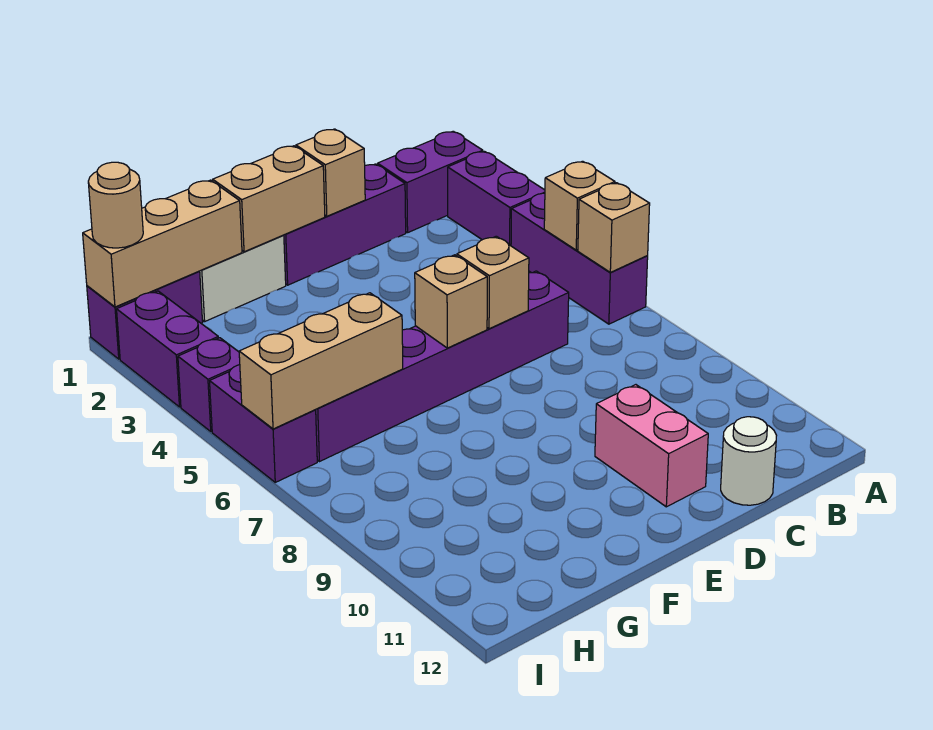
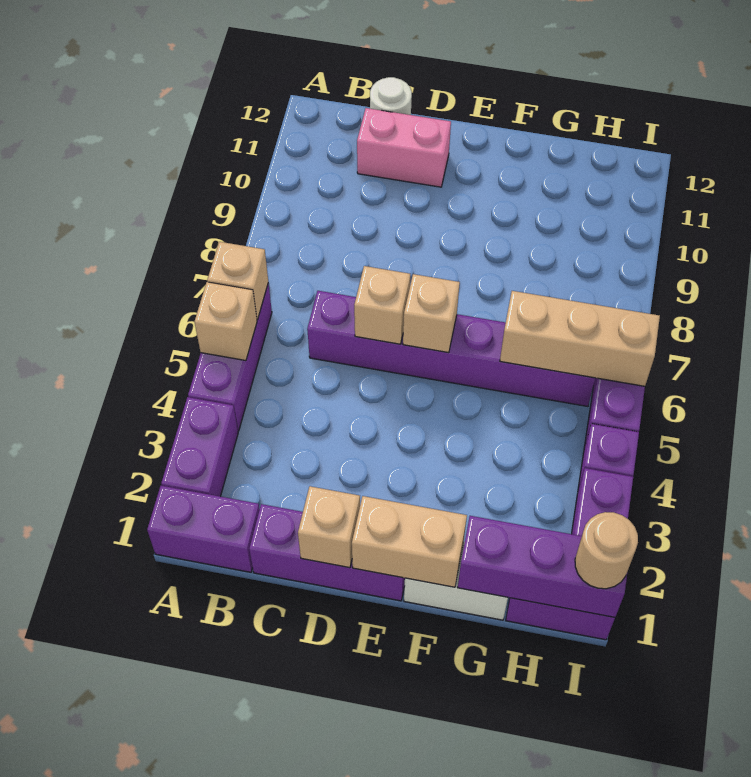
pink 1x2 brick [595,385,708,507] -> pink 1x2 brick turned to [357,108,451,187]
tan 1x3 brick [83,180,242,307] -> purple 1x3 brick [458,516,627,617]

